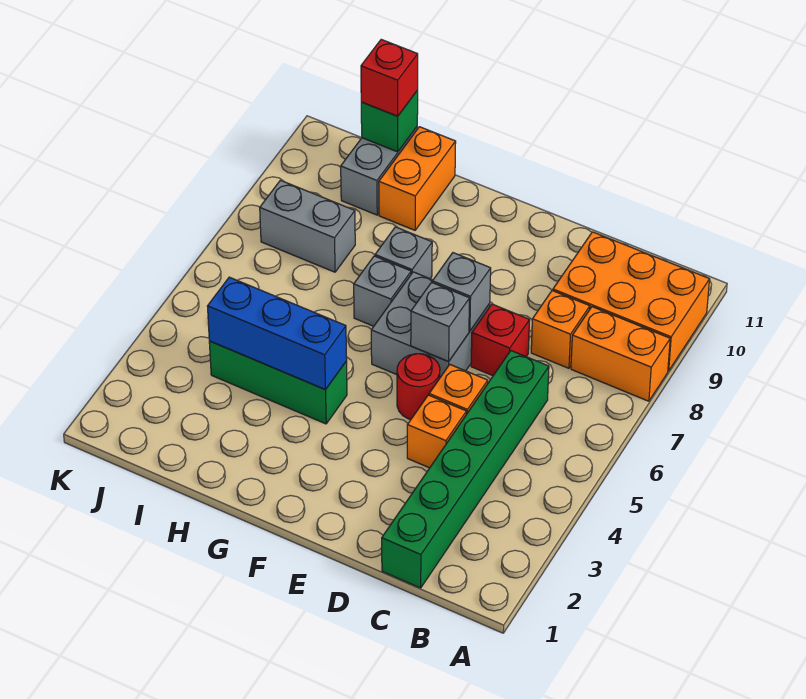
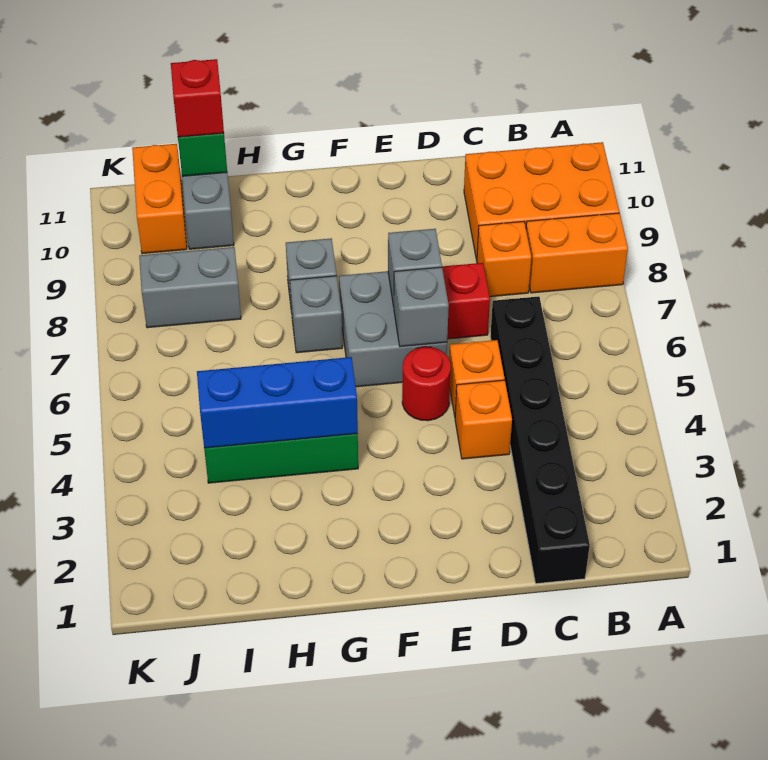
green 1x6 brick [382,351,549,588] -> black 1x6 brick [490,296,590,584]
orange 1x2 brick [379,127,456,230] -> orange 1x2 brick moved to [132,144,187,254]

